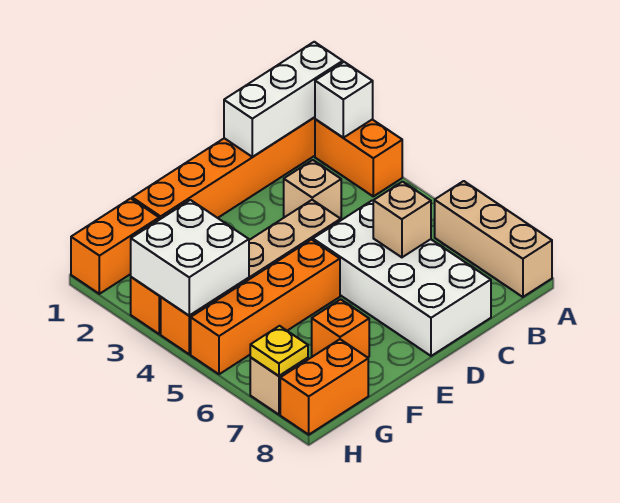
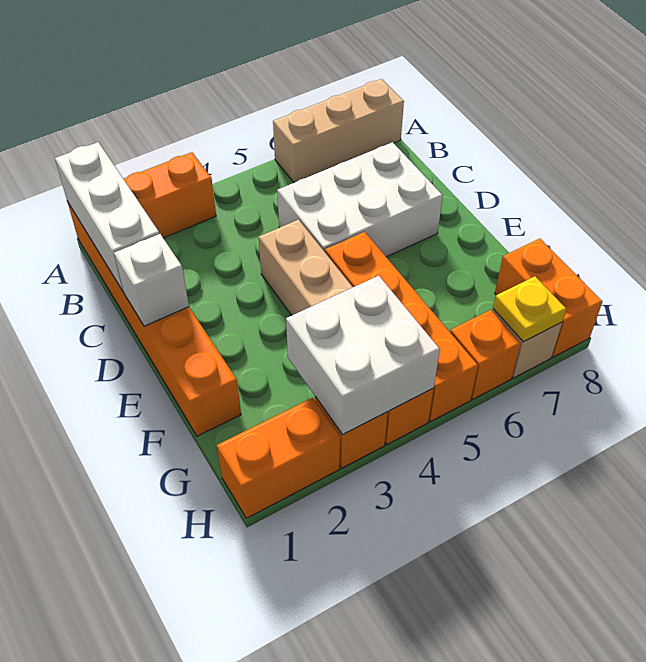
white 1x1 brick [315,62,373,138] -> white 1x1 brick moved to [114,234,189,326]
tan 1x1 brick [284,160,341,218] -> none
white 2x4 brick [313,200,491,356] -> white 2x3 brick [277,142,443,257]
tan 1x1 brick [373,182,431,257] -> none
orange 1x1 brick [312,299,369,358] -> orange 1x1 brick moved to [450,310,521,399]
orange 1x2 brick [71,198,159,294] -> orange 1x2 brick turned to [217,398,340,518]

